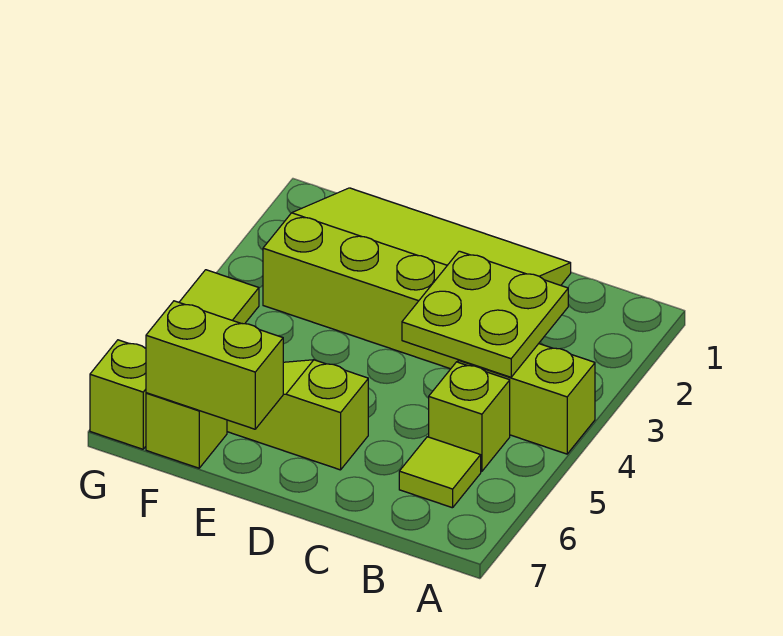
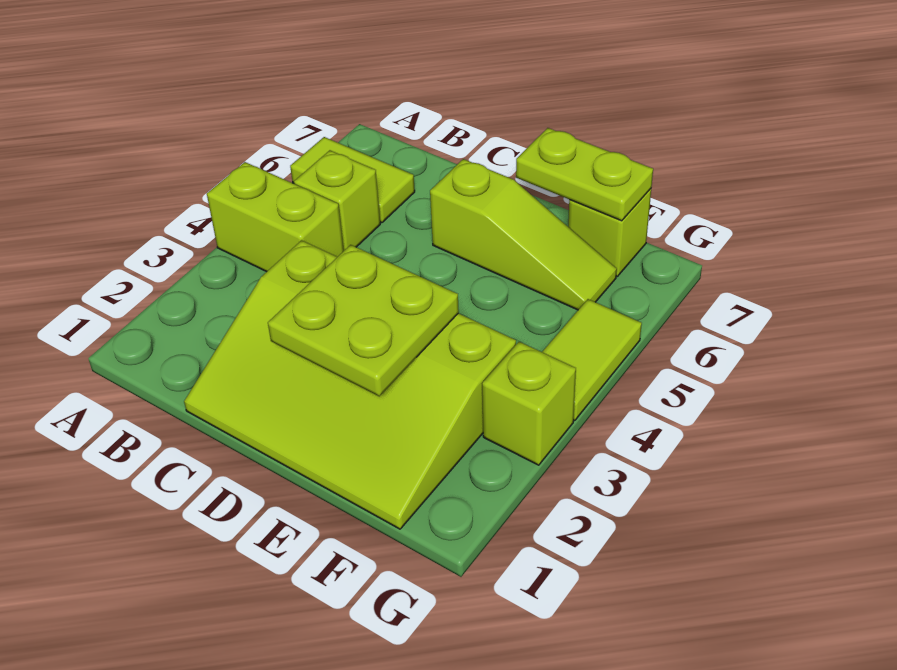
lime 2x2 plate [402,251,568,377] -> lime 2x2 plate moved to [268,245,459,396]
lime 1x1 tile [399,437,481,508] -> lime 1x2 tile [290,137,415,223]
lime 1x2 brick [146,301,283,429] -> lime 1x2 plate [516,128,653,221]
lime 1x1 brick [90,340,146,449] -> lime 1x1 brick moved to [482,342,576,465]

